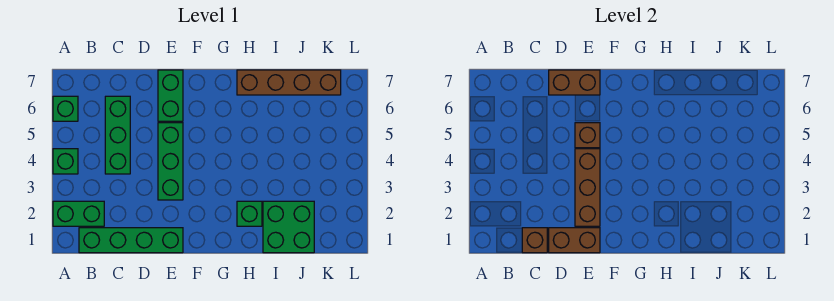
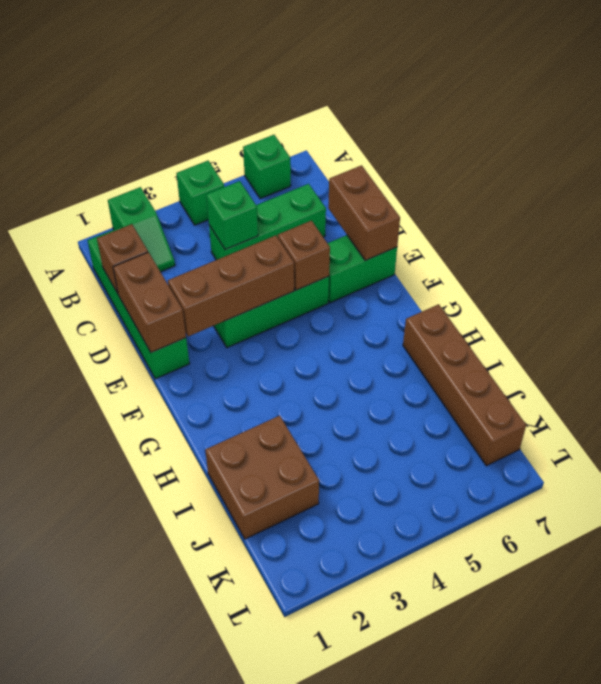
green 1x2 brick [53,201,104,226] -> green 1x2 slope [108,187,175,272]
green 1x1 brick [237,201,262,226] -> green 1x1 brick moved to [206,181,258,250]
green 2x2 brick [263,201,314,253] -> brown 2x2 brick [205,416,319,539]

